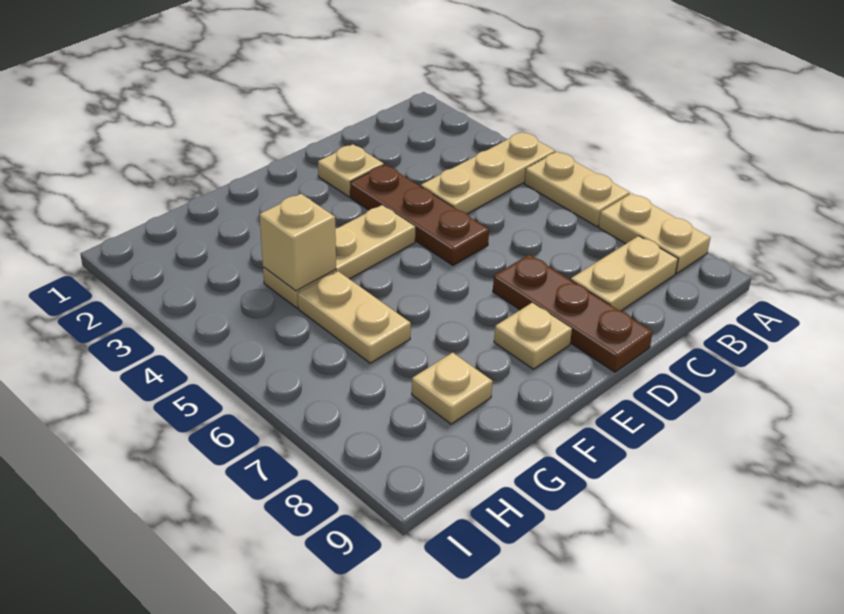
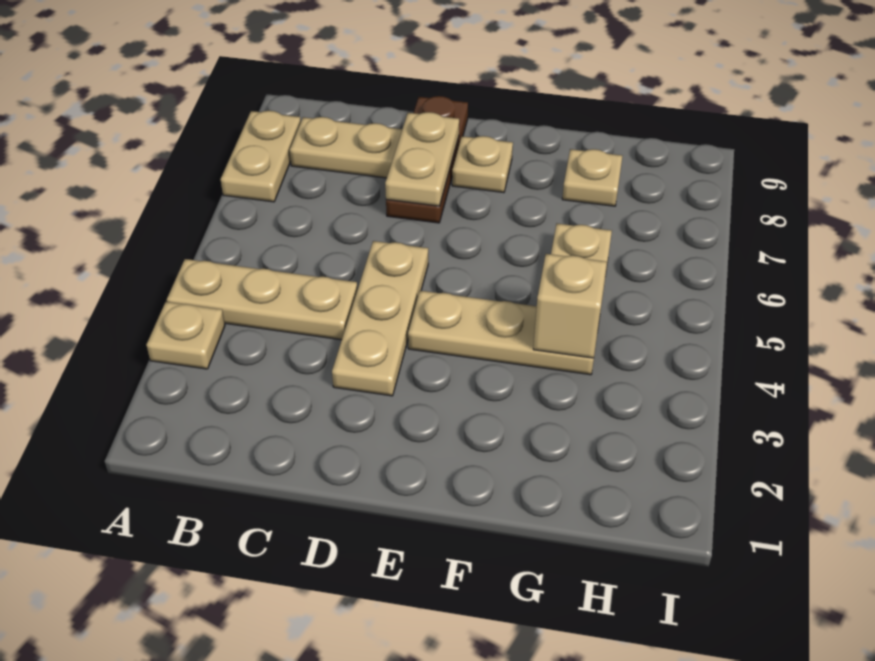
tan 1x2 plate [524,152,630,226] -> tan 1x2 plate moved to [385,112,459,206]
tan 1x1 plate [318,144,384,197] -> tan 1x1 plate moved to [147,302,225,369]
brown 1x3 plate [350,165,489,265] -> tan 1x3 plate [332,241,428,396]

